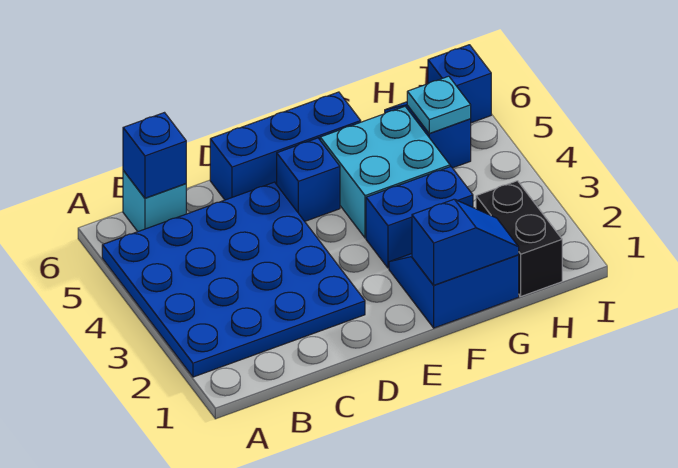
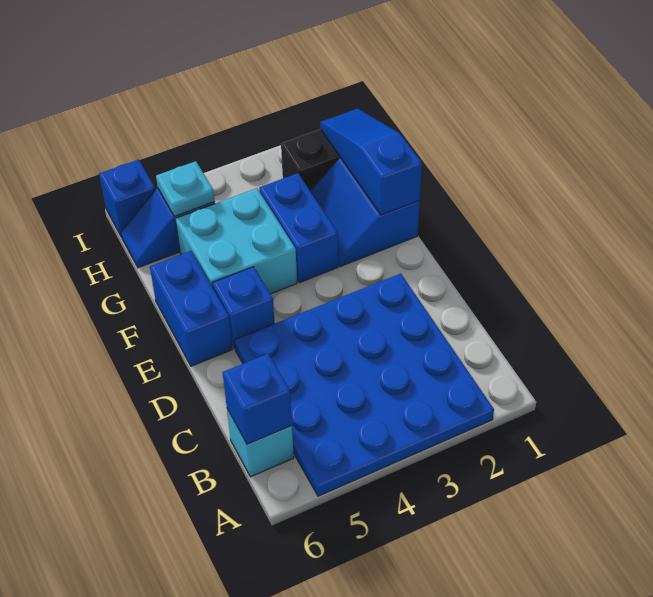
blue 1x3 brick [210,92,361,200] -> blue 1x2 brick [150,251,232,366]
blue 1x2 slope [412,199,519,285] -> blue 1x3 slope [320,109,422,215]

